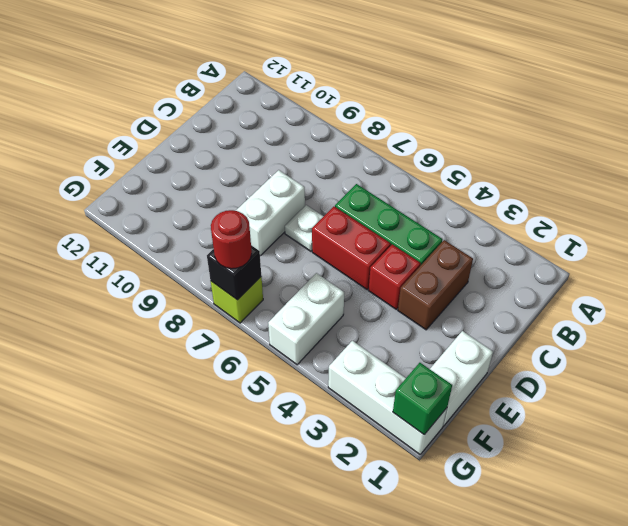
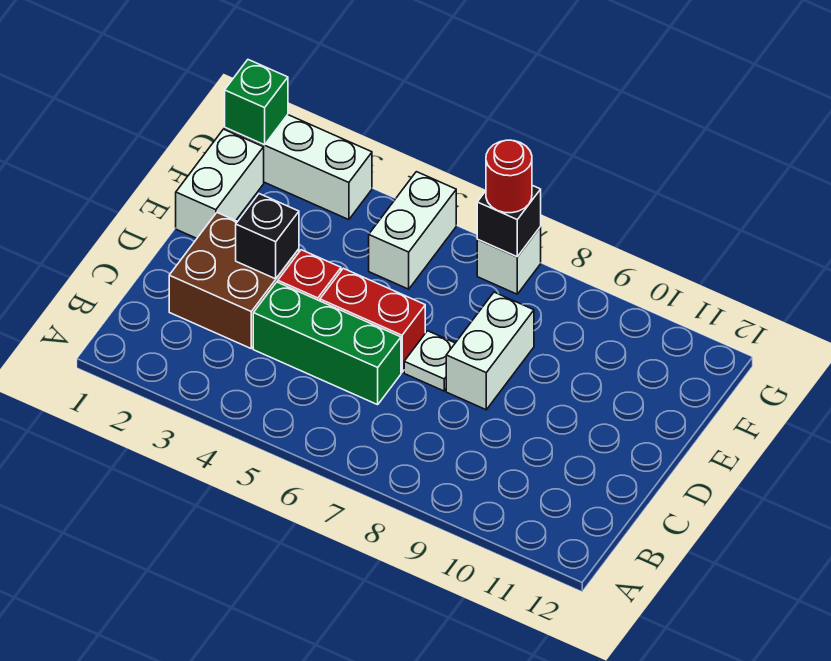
brown 1x2 brick [398,240,473,330] -> brown 2x2 brick [169,213,299,348]
none -> black 1x1 brick [236,194,299,279]
lime 1x1 brick [211,277,263,323] -> white 1x1 brick [477,227,541,294]

